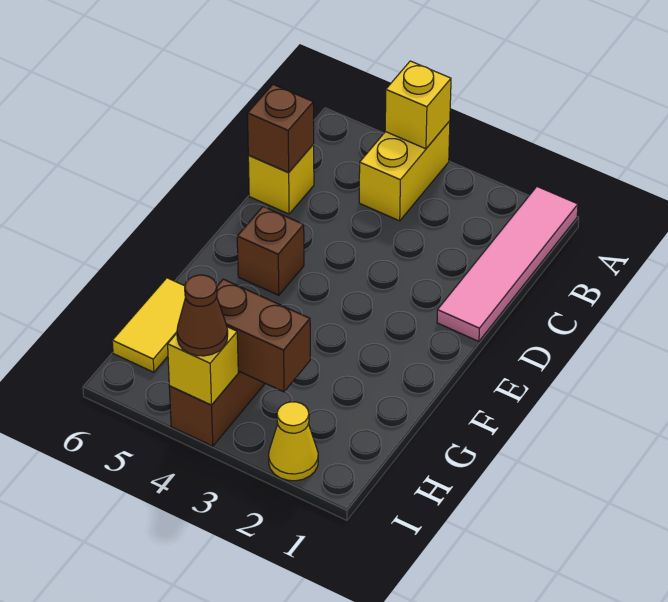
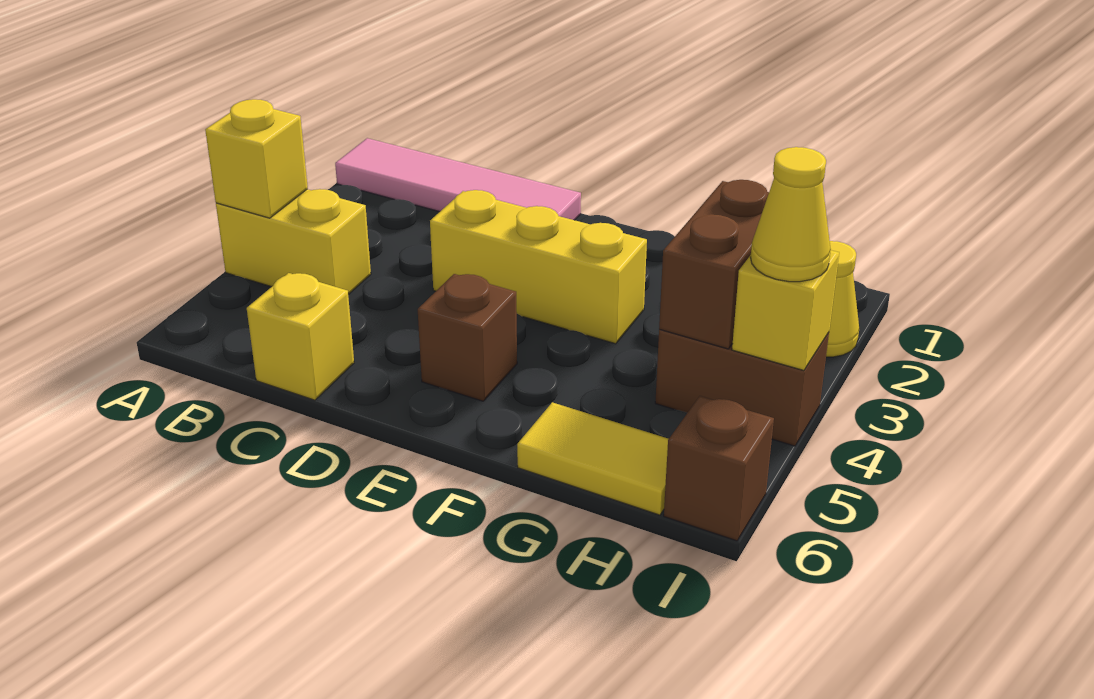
brown 1x1 brick [247,84,314,172] -> brown 1x1 brick moved to [664,396,774,541]
none -> yellow 1x3 brick [430,190,647,344]
brown 1x1 cone [177,275,228,356] -> yellow 1x1 cone [751,147,831,282]

